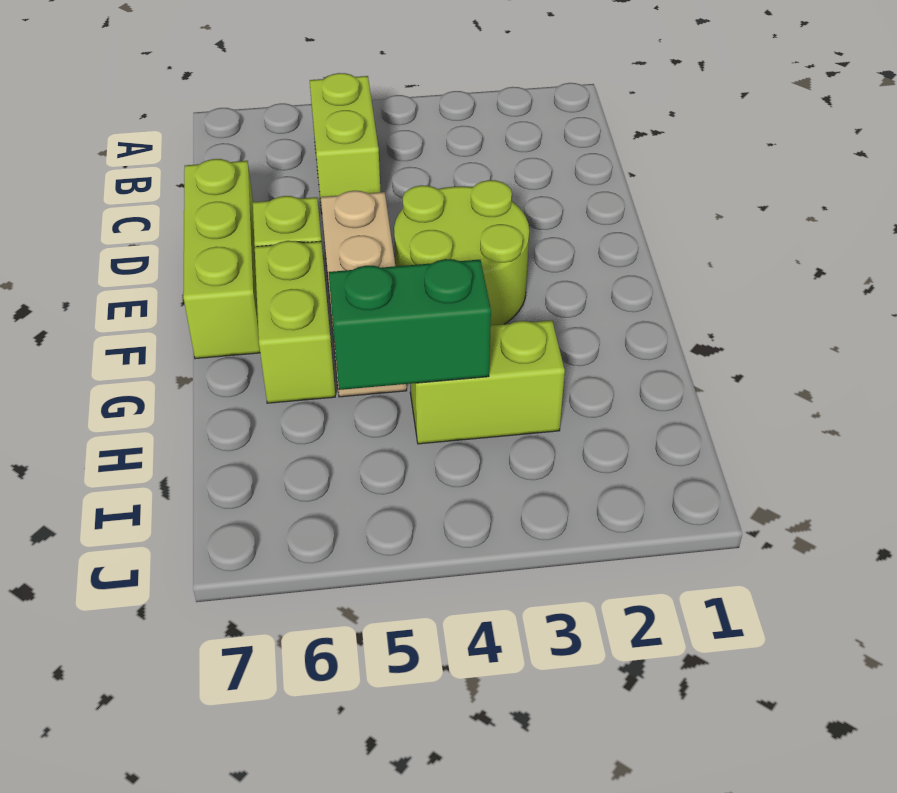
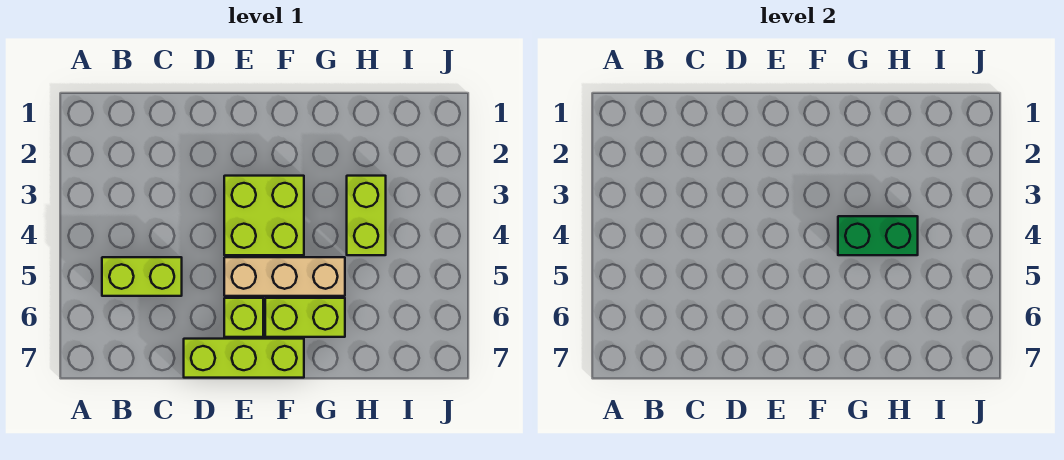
lime 2x2 round brick [394,180,529,325] -> lime 2x2 brick [224,176,304,255]
green 1x2 brick [329,259,491,390] -> green 1x2 brick turned to [838,216,918,255]

